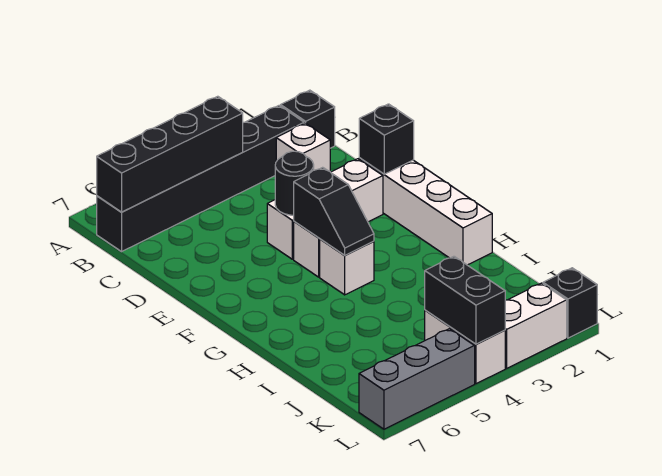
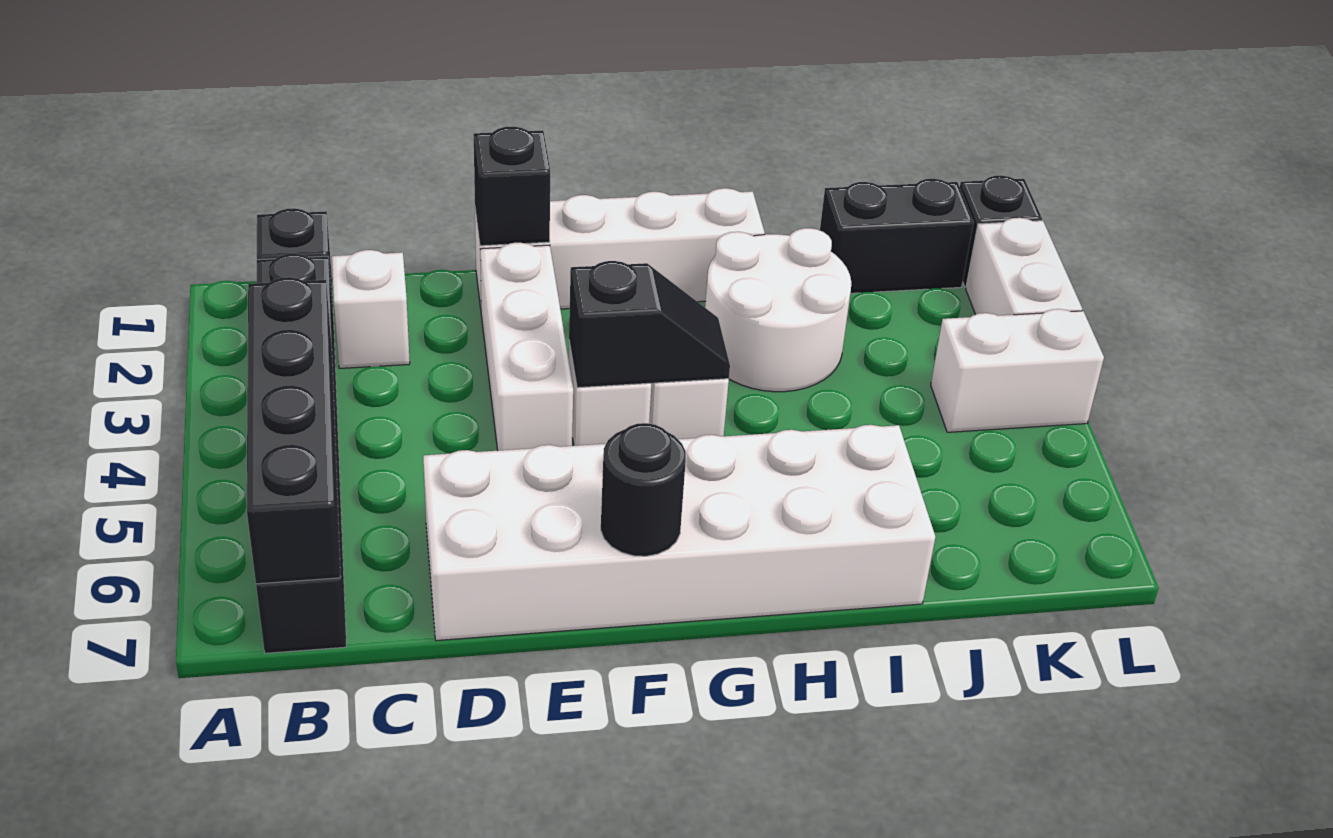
none -> white 2x6 brick [423,425,935,641]
black 1x1 round brick [275,151,314,215] -> black 1x1 round brick moved to [601,423,686,556]
none -> white 2x2 round brick [705,228,851,392]
black 1x2 brick [425,256,505,344] -> black 1x2 brick moved to [820,179,974,293]
grey 1x3 brick [359,329,475,429] -> none

